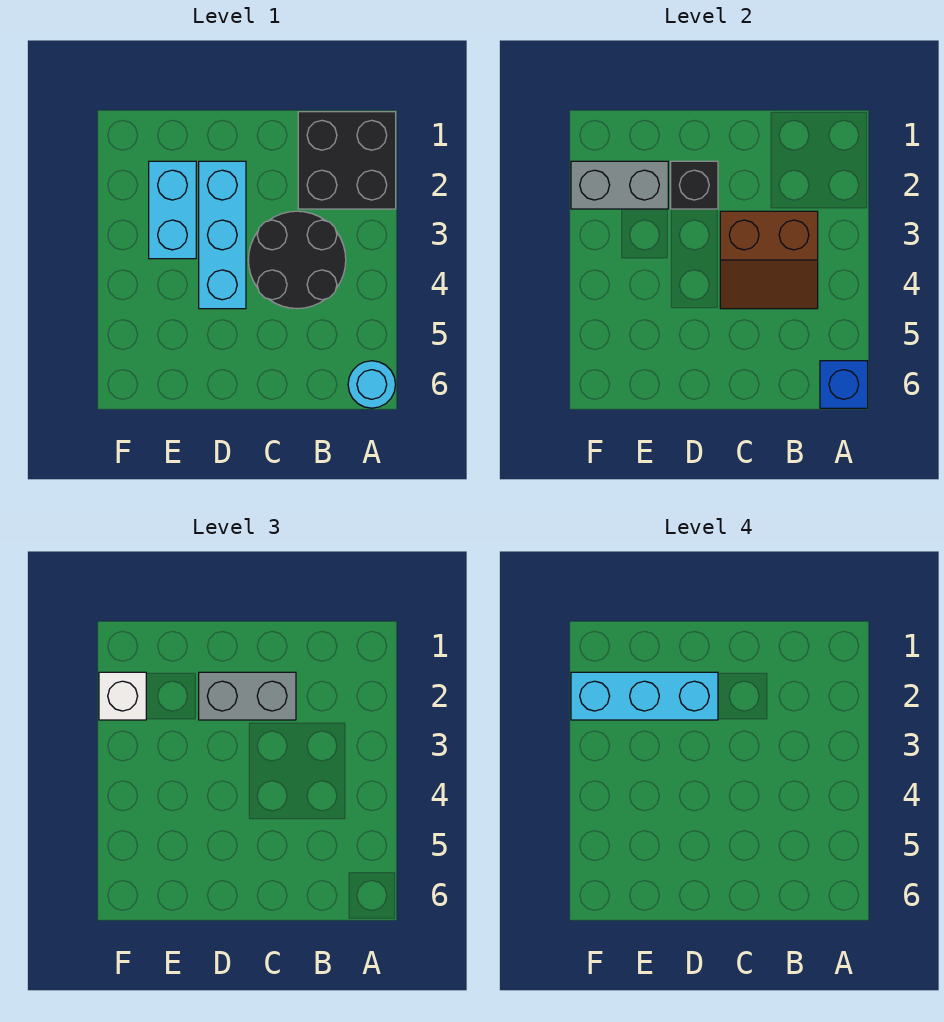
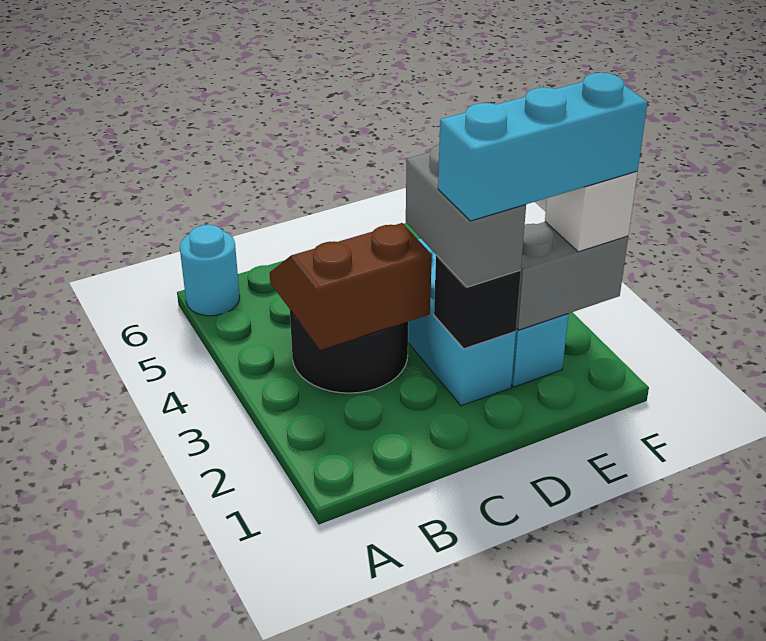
black 2x2 brick [298,112,396,209] -> none
blue 1x1 brick [820,361,868,408] -> none
grey 1x2 brick [199,672,296,720] -> grey 1x2 brick turned to [406,145,526,287]

